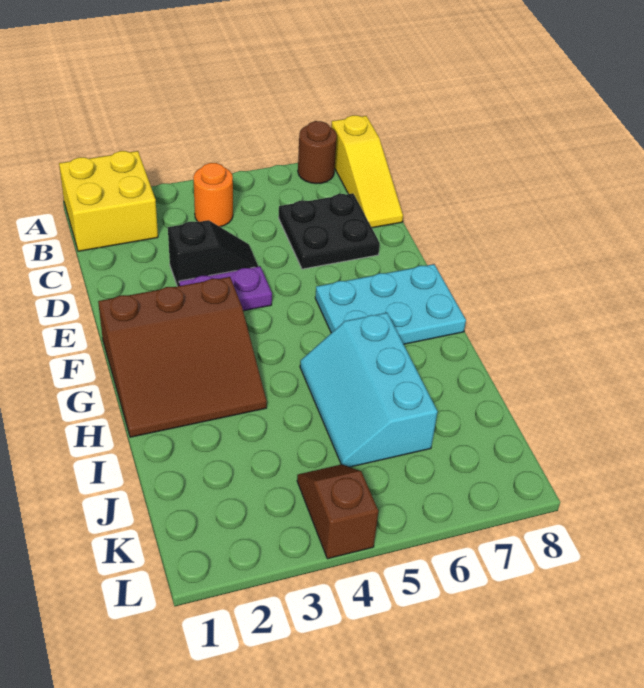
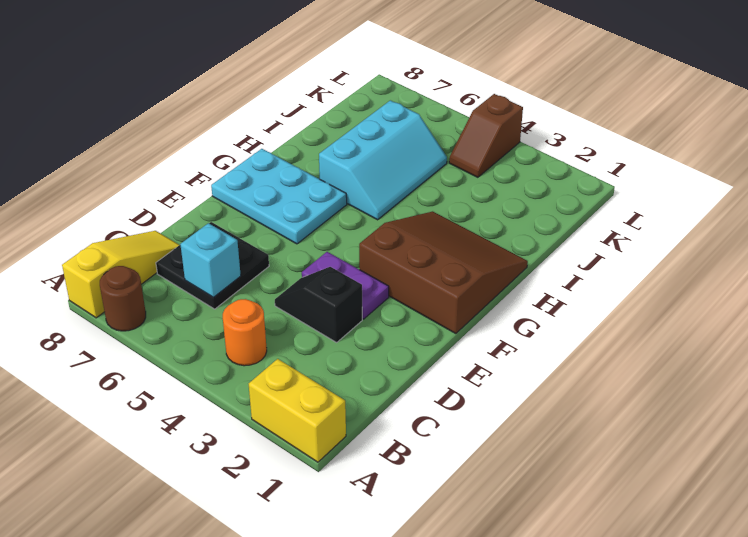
yellow 2x2 brick [59,151,158,251] -> yellow 1x2 brick [249,359,346,462]
none -> cyan 1x1 brick [180,223,241,297]

